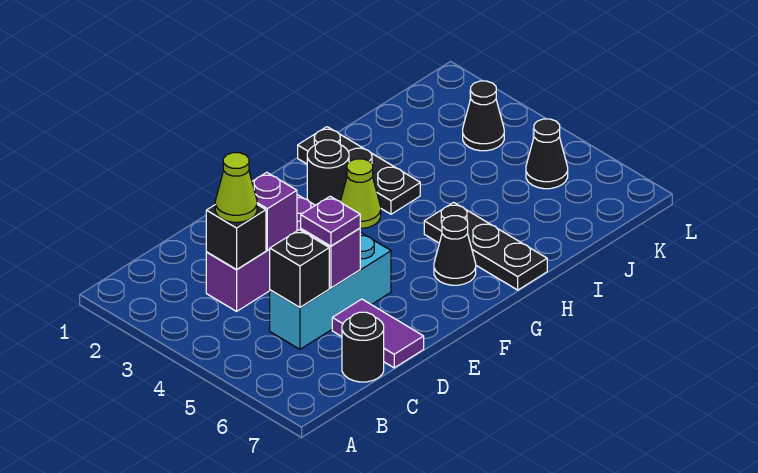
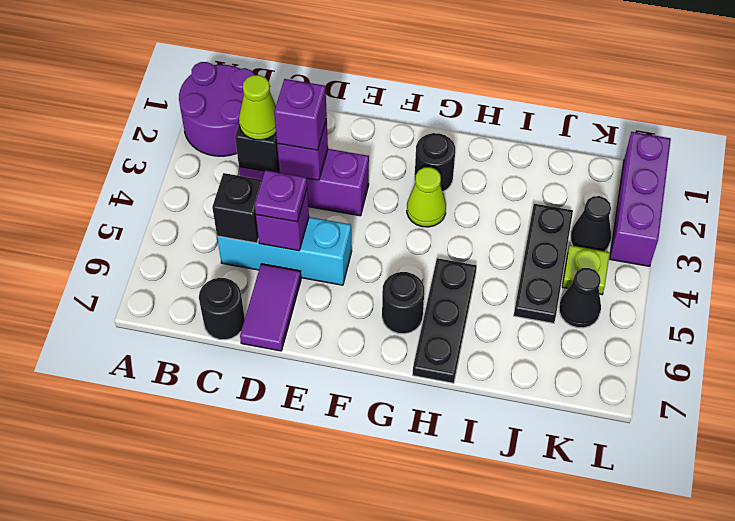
none -> purple 2x2 round brick [179,62,255,156]
none -> purple 1x1 brick [274,79,327,150]
black 1x1 cone [434,216,476,285] -> black 1x1 round brick [382,272,424,334]
black 1x3 plate [298,127,420,214] -> black 1x3 plate moved to [514,204,573,323]
none -> lime 1x1 plate [562,245,610,294]
none -> purple 1x3 brick [610,132,671,266]

